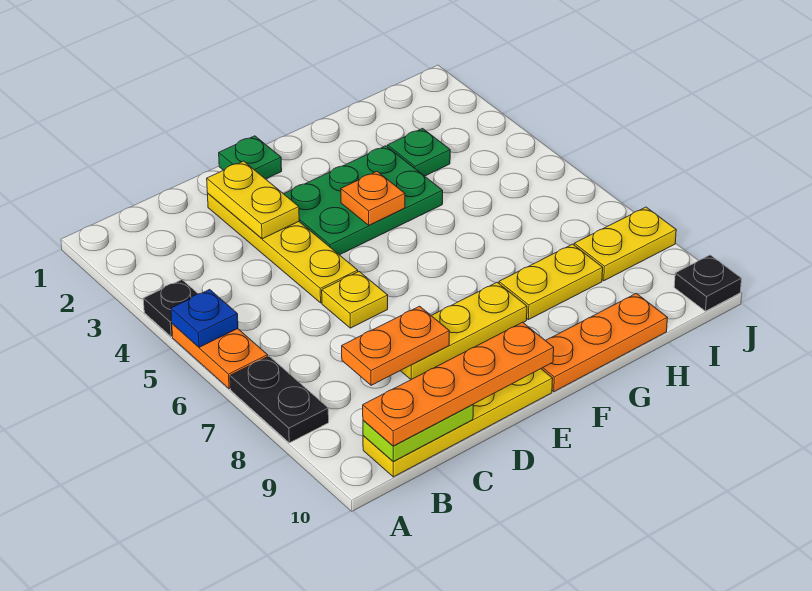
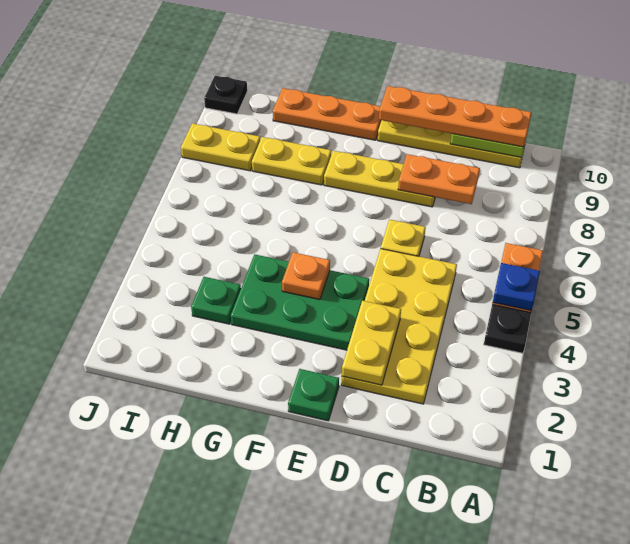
black 1x2 plate [230,356,329,443] -> none
yellow 1x4 plate [208,194,358,303] -> yellow 2x4 plate [341,249,457,404]

